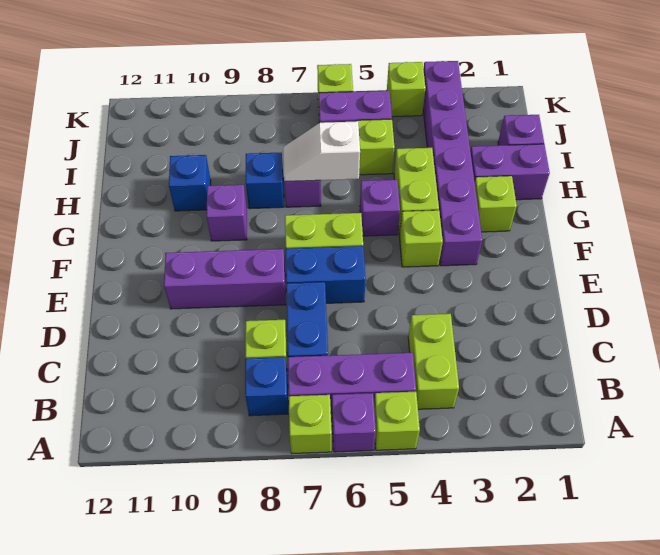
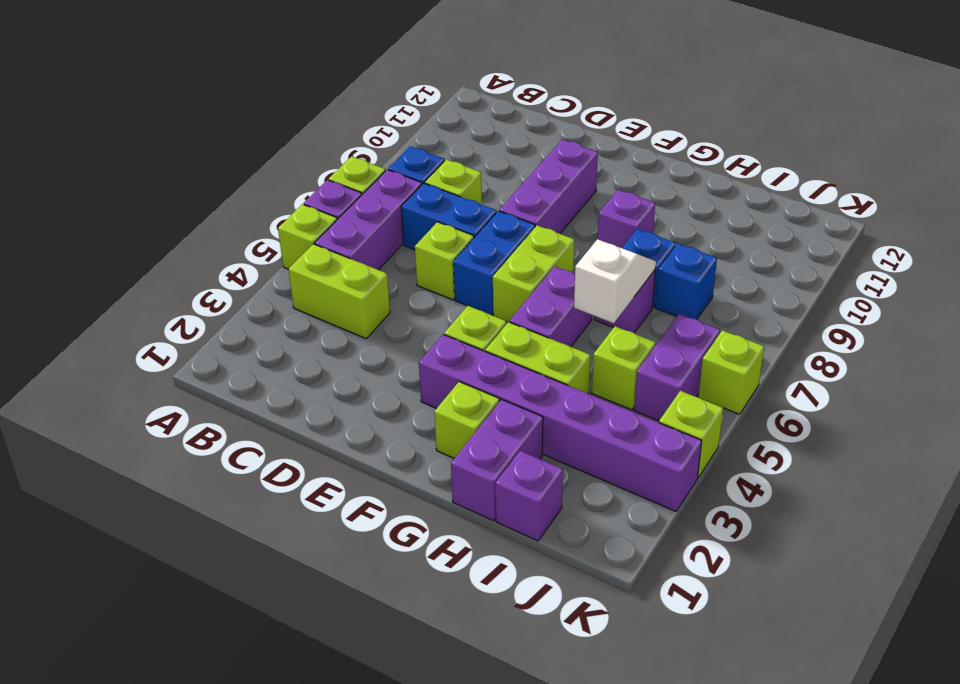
none -> lime 1x1 brick [415,222,474,300]
purple 1x1 brick [360,180,400,236] -> purple 1x2 brick [510,266,592,347]
blue 1x1 brick [169,155,211,211] -> blue 1x1 brick moved to [655,244,717,319]

